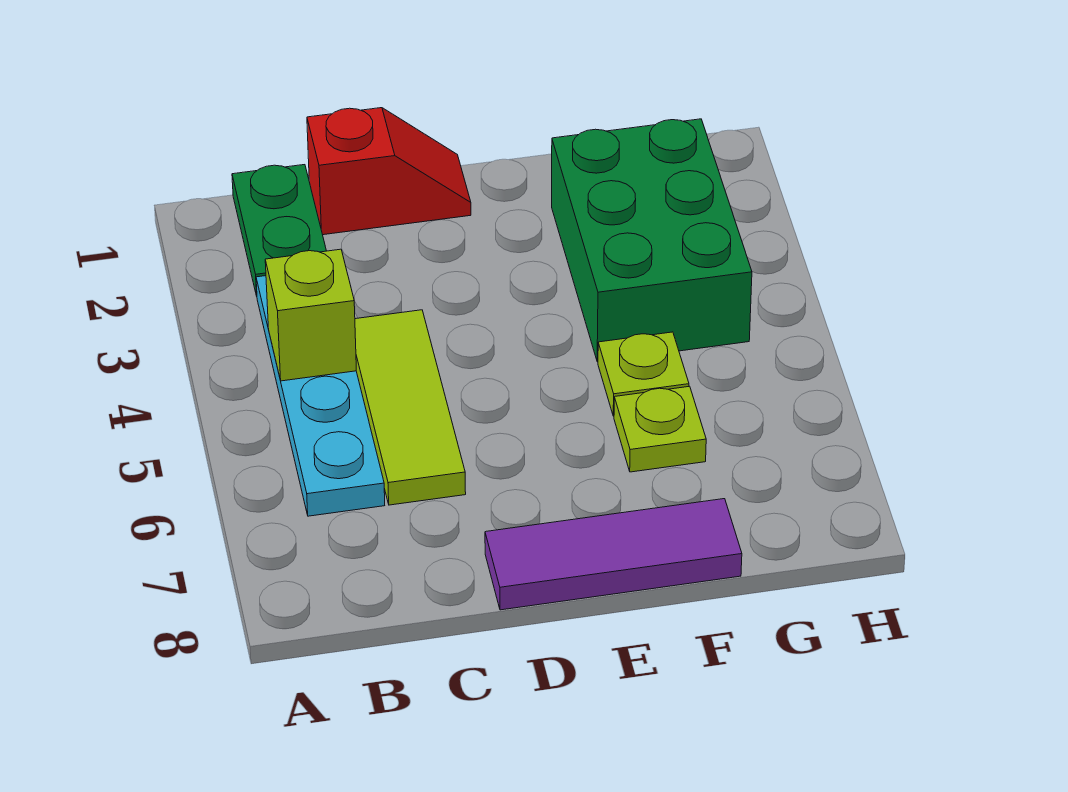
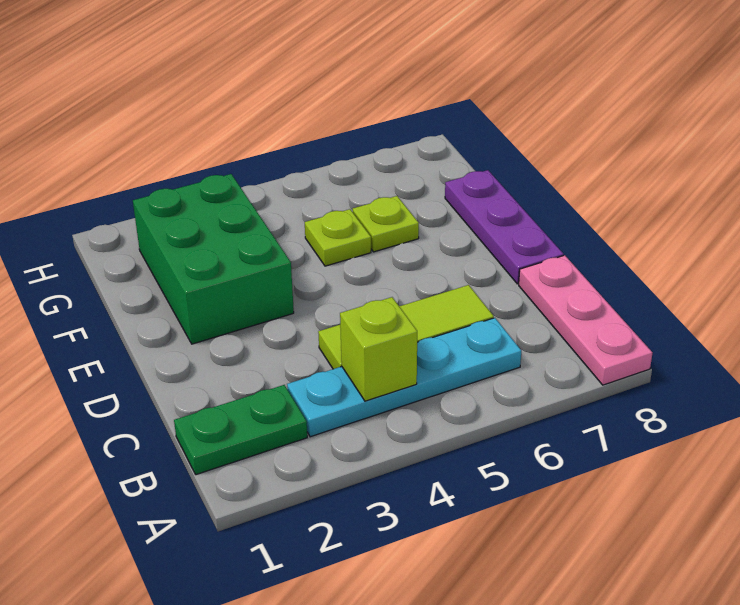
none -> pink 1x3 plate [519,255,652,385]
red 1x2 slope [307,108,471,235] -> none
purple 1x3 tile [485,499,742,610] -> purple 1x3 plate [445,170,564,284]
green 2x3 brick [552,119,752,362] -> green 2x3 brick turned to [133,174,294,344]

